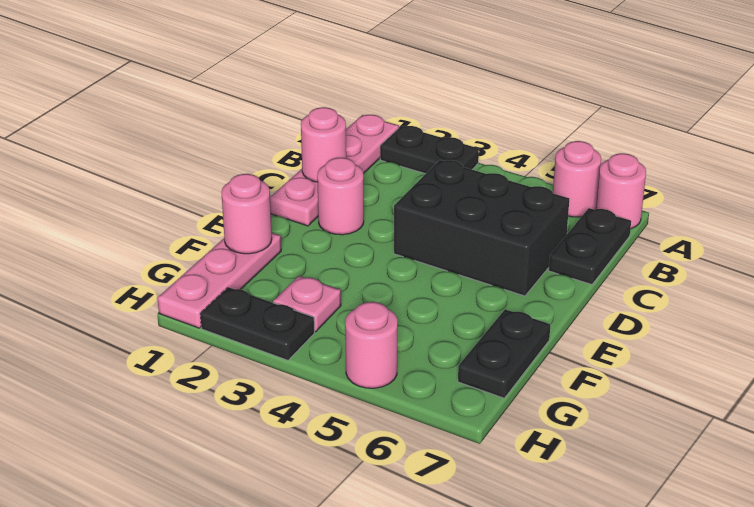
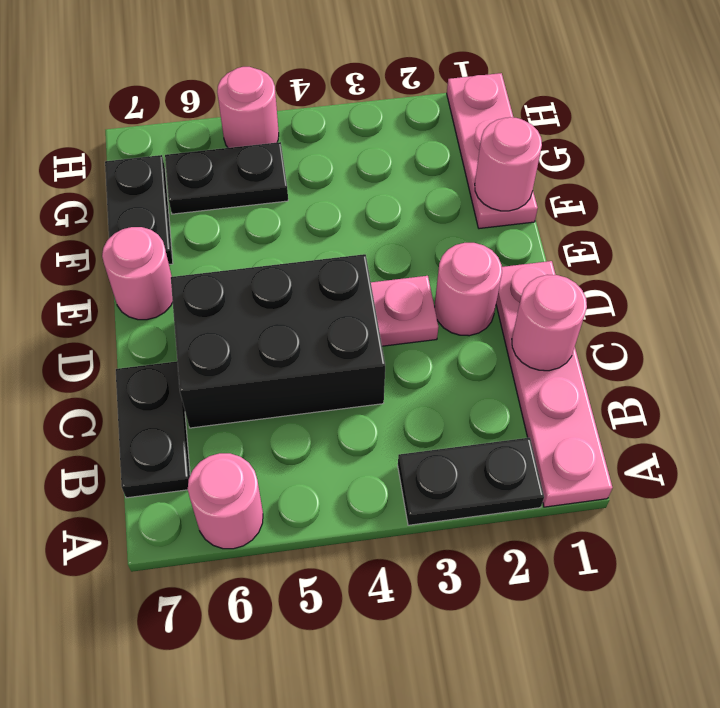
pink 1x1 round brick [596,153,646,229] -> pink 1x1 round brick moved to [102,227,173,320]
pink 1x1 plate [273,276,341,332] -> pink 1x1 plate moved to [371,276,438,346]
black 1x2 plate [200,287,314,360] -> black 1x2 plate moved to [165,142,288,214]

